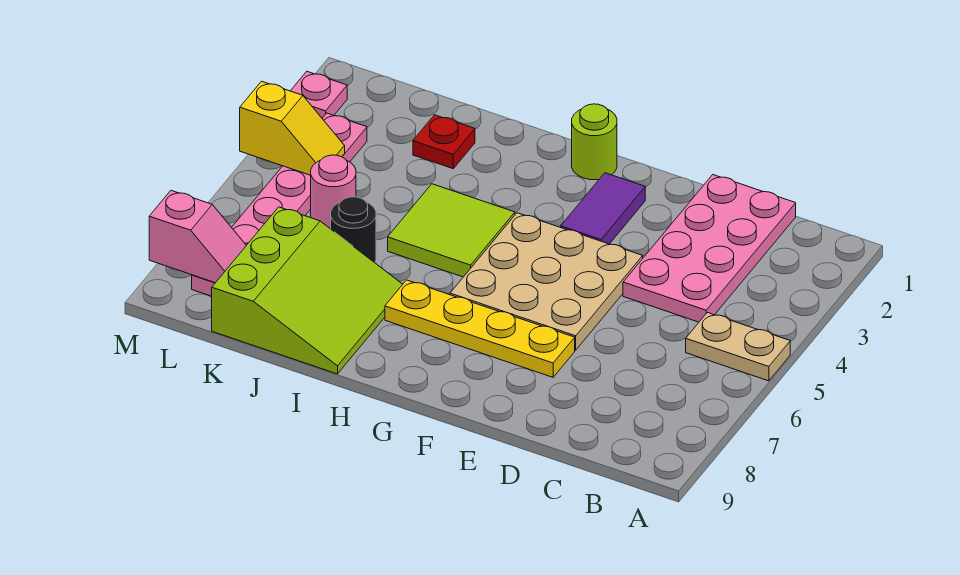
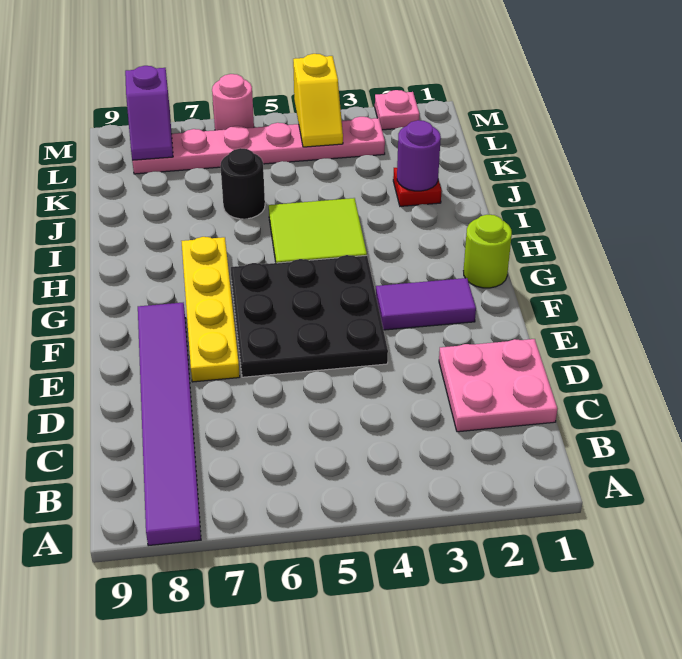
tan 1x2 plate [686,313,790,381] -> none
none -> purple 1x6 tile [138,303,201,546]
pink 2x4 plate [623,175,796,322] -> pink 2x2 plate [439,339,557,432]
tan 3x3 plate [450,213,643,350] -> black 3x3 plate [231,255,388,377]
lime 3x3 slope [212,207,403,374] -> none
none -> purple 1x1 round brick [397,120,441,191]
pink 1x1 round brick [311,155,356,229] -> pink 1x1 round brick moved to [212,74,254,130]
pink 1x2 slope [149,191,246,283] -> purple 1x2 slope [125,66,173,160]

